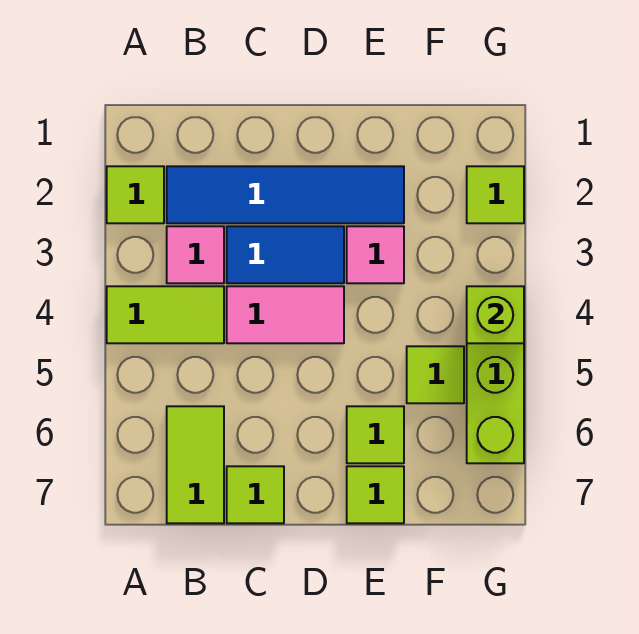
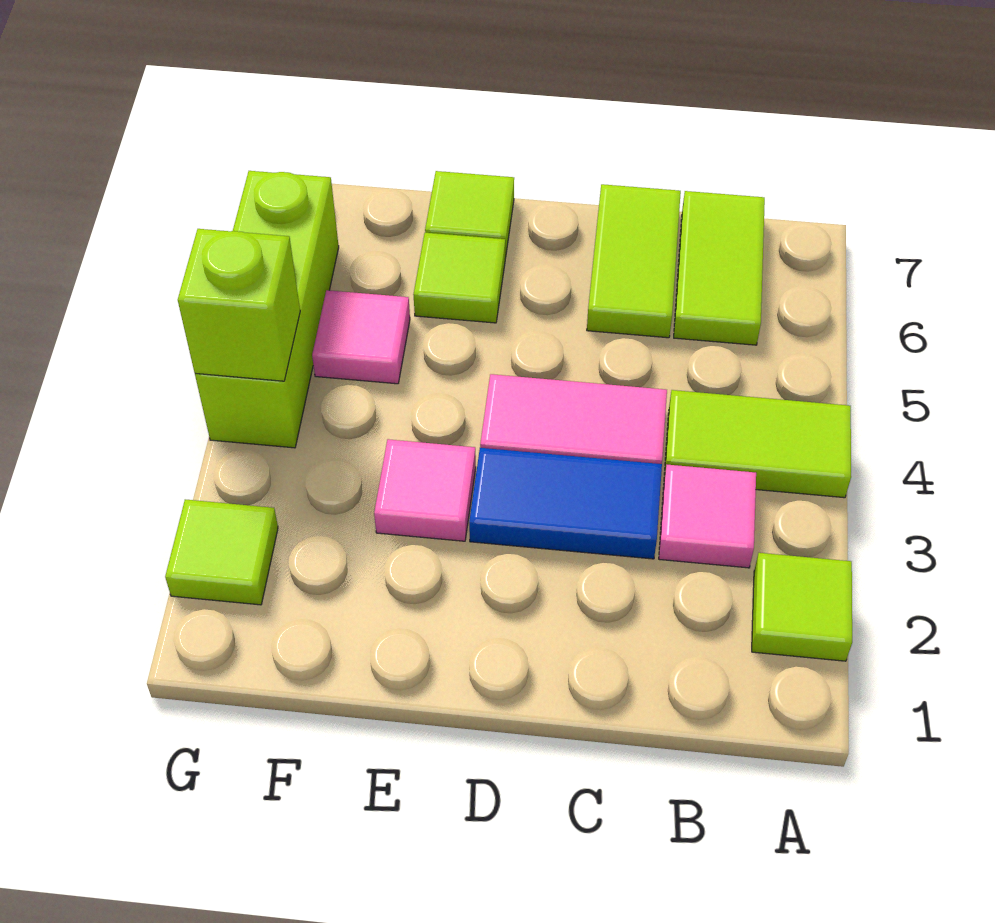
blue 1x4 tile [167,166,404,223] -> none
lime 1x1 tile [227,466,284,523] -> lime 1x2 tile [587,184,681,338]
lime 1x1 tile [407,346,464,403] -> pink 1x1 tile [312,290,410,384]

